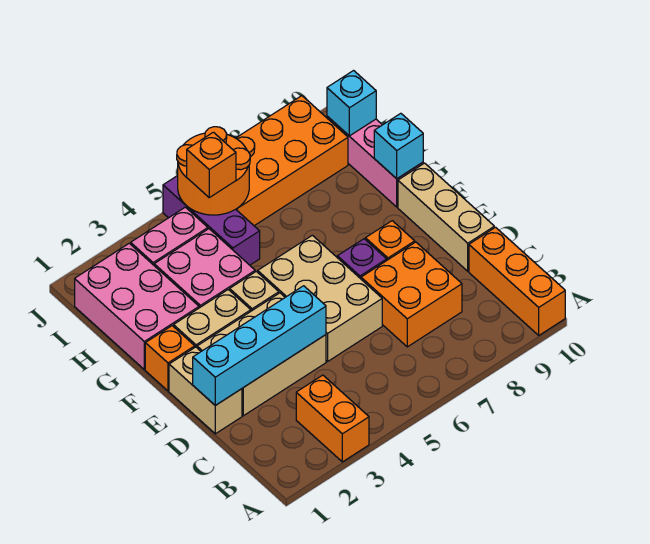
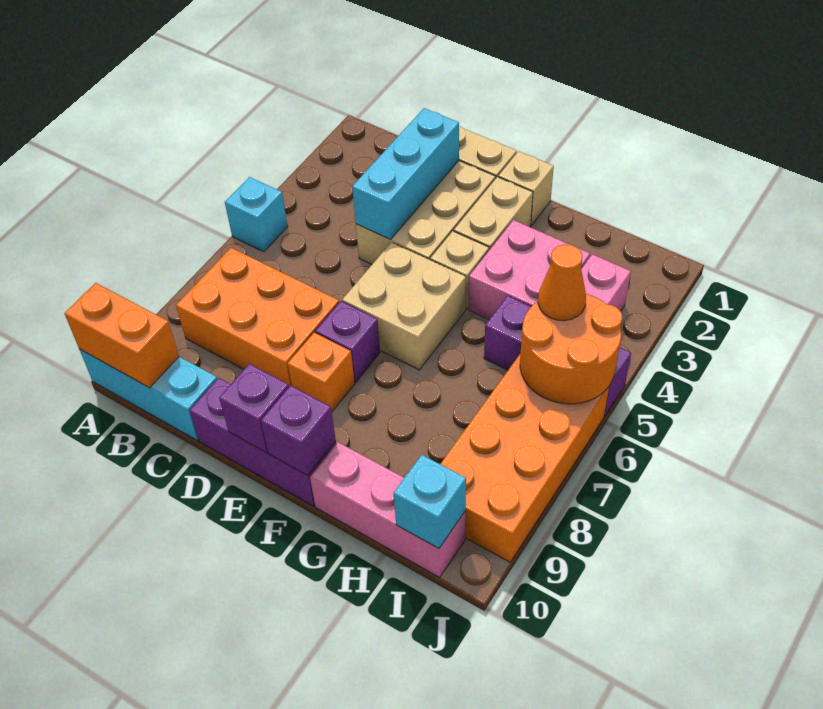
orange 1x2 brick [296,375,369,462] -> orange 1x2 brick moved to [65,283,179,388]
orange 1x3 brick [469,227,565,335] -> cyan 1x3 brick [79,349,217,441]
orange 2x2 brick [361,242,462,347] -> orange 2x3 brick [176,248,339,386]
cyan 1x4 brick [193,286,326,405] -> cyan 1x3 brick [352,108,459,239]
tan 2x3 brick [258,235,382,362] -> tan 2x2 brick [342,242,466,370]
tan 1x3 brick [398,163,494,271] -> purple 1x3 brick [190,378,336,506]
none -> purple 1x1 brick [219,364,289,453]
orange 1x1 brick [145,326,195,391] -> tan 1x1 brick [498,151,554,225]
none -> purple 1x1 brick [261,386,336,476]
pink 2x3 brick [75,243,199,369] -> none
cyan 1x1 brick [374,113,423,179] -> cyan 1x1 brick moved to [225,177,288,252]
orange 1x1 brick [187,132,236,197] -> orange 1x1 cone [538,244,586,321]

